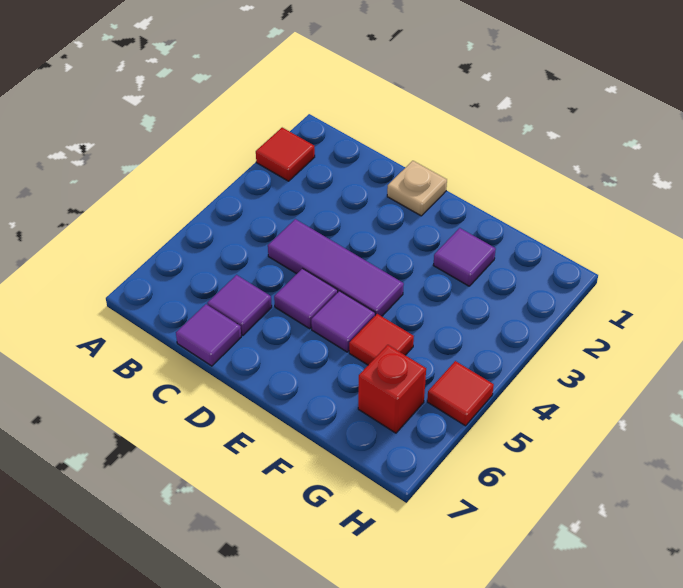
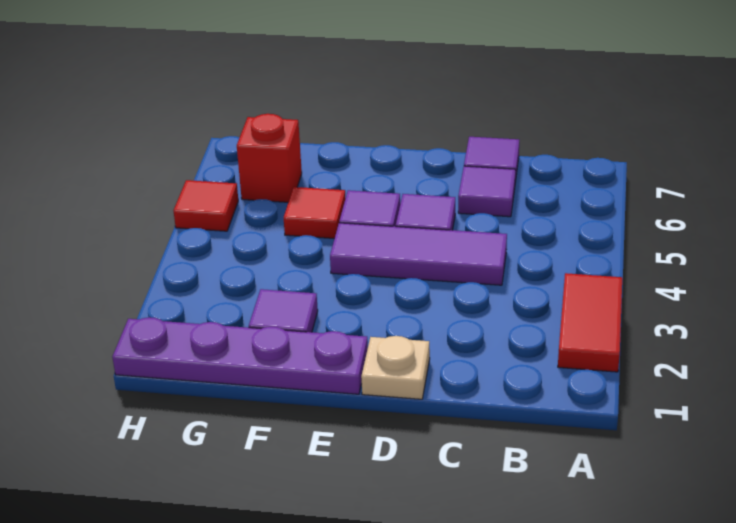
red 1x1 tile [256,128,315,181] -> red 1x2 tile [558,273,622,372]
none -> purple 1x4 plate [112,317,368,394]

